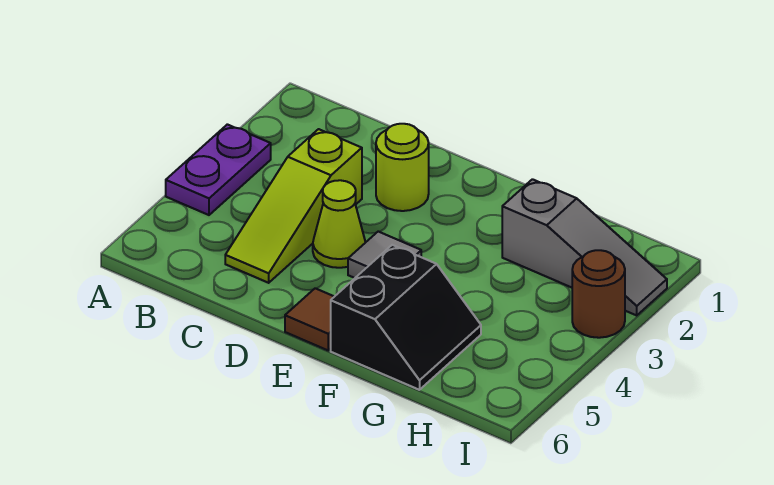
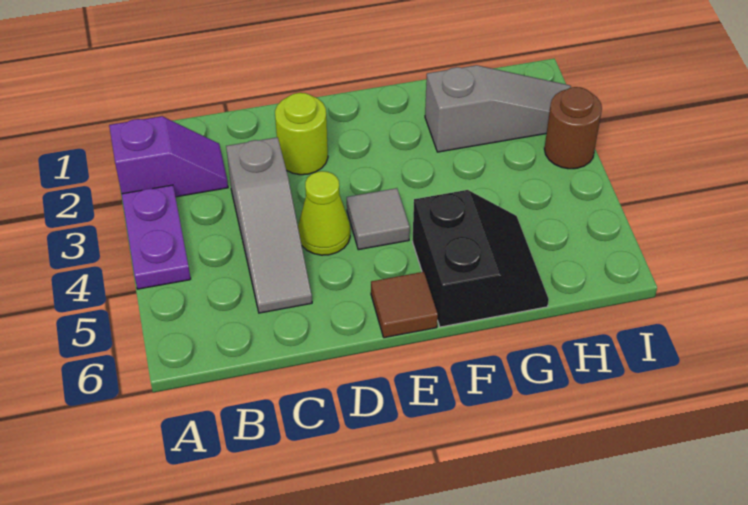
none -> purple 1x2 slope [109,116,228,197]
lime 1x3 slope [225,129,362,283] -> grey 1x3 slope [226,137,312,313]

